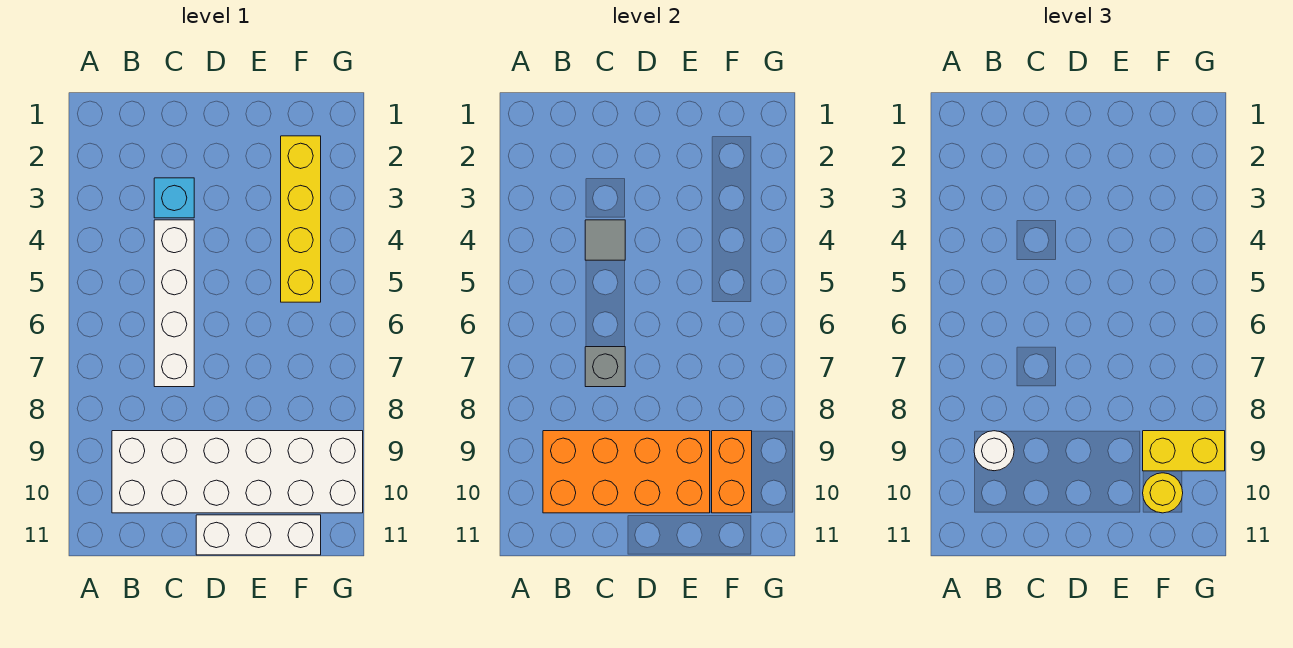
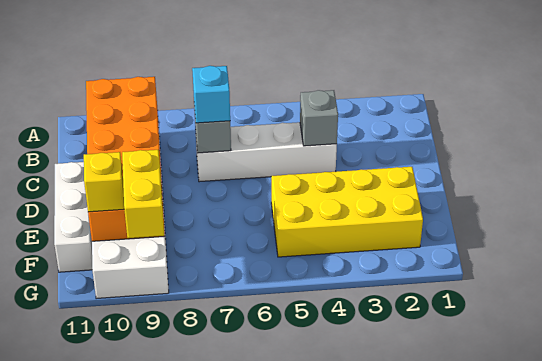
white 1x1 round brick [974,431,1014,471] -> none
cyan 1x1 brick [154,178,194,218] -> cyan 1x1 brick moved to [192,66,230,123]
grey 1x1 tile [585,220,625,260] -> grey 1x1 brick [300,90,338,146]
yellow 1x4 brick [281,136,321,302] -> yellow 2x4 brick [271,167,423,257]
yellow 1x1 round brick [1143,473,1183,513] -> yellow 1x1 brick [84,152,124,212]

